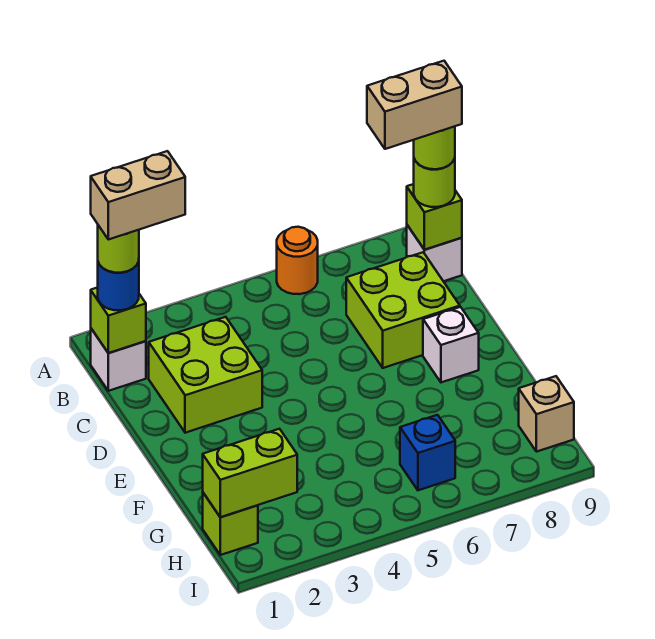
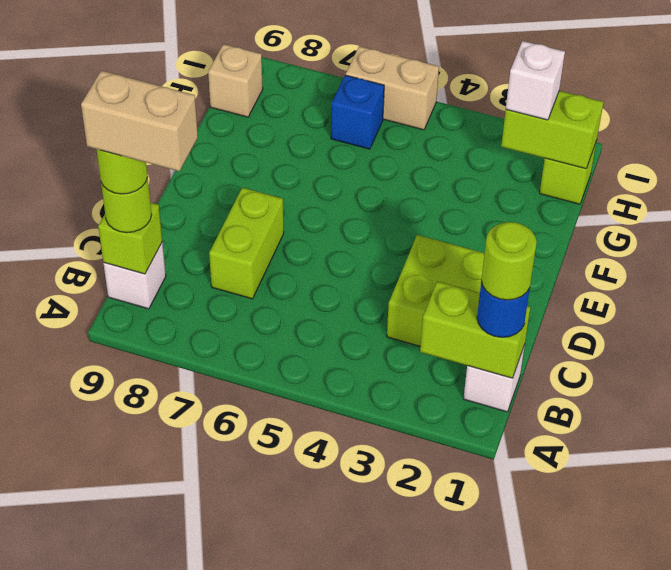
orange 1x1 round brick [277,227,318,294] -> none
lime 1x1 brick [91,287,146,353] -> lime 1x2 brick [420,281,531,378]
tan 1x2 brick [91,151,185,240] -> tan 1x2 brick moved to [346,46,439,130]
lime 2x2 brick [346,252,460,368] -> lime 1x2 brick [209,188,284,299]
white 1x1 brick [423,307,479,382] -> white 1x1 brick moved to [506,41,565,120]

